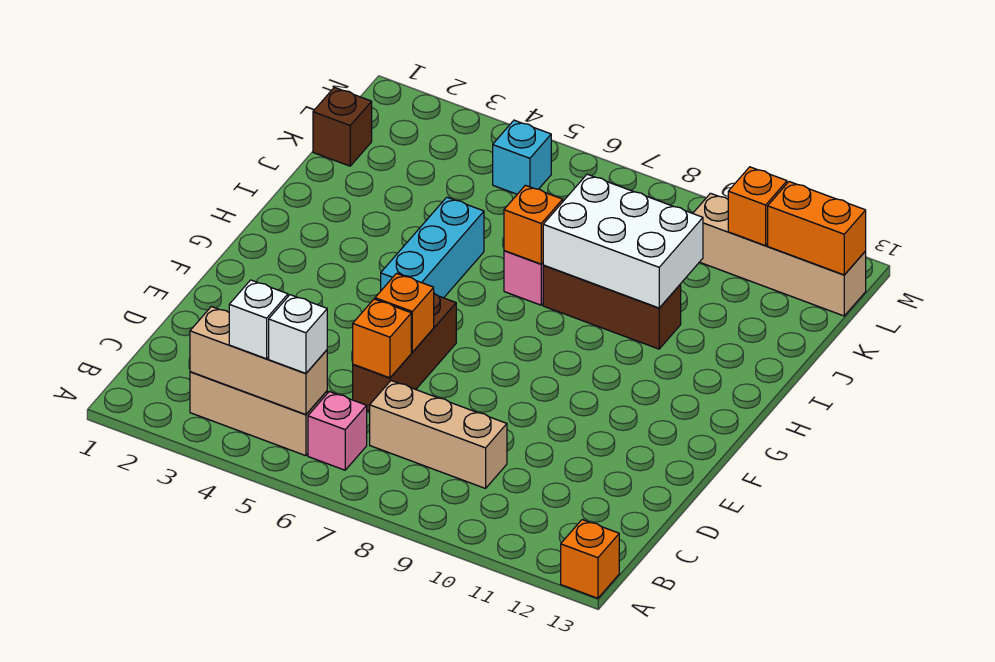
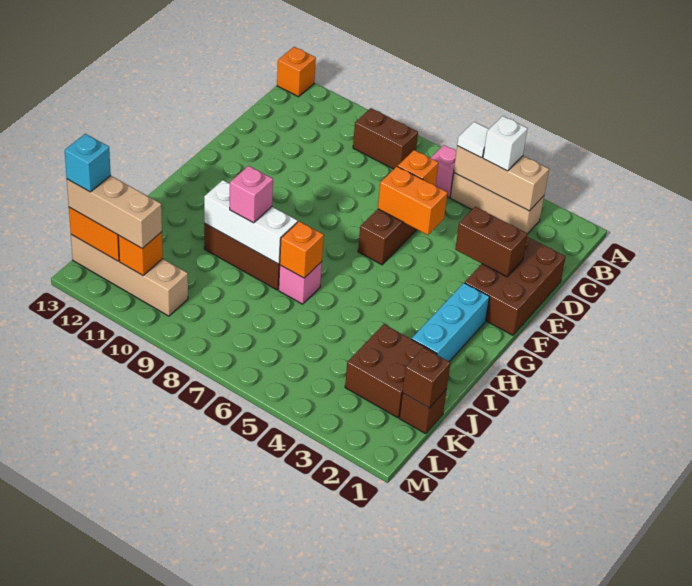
white 1x1 brick [269,295,327,374] -> white 1x1 tile [457,122,489,158]
none -> brown 1x2 brick [353,108,418,169]
tan 1x3 brick [370,381,507,488] -> tan 1x3 brick moved to [67,175,162,248]
none -> brown 2x3 brick [465,237,566,335]
none -> brown 1x2 brick [455,207,527,277]
orange 1x1 brick [375,273,434,352] -> orange 1x2 brick [378,166,447,235]
cyan 1x3 brick [381,197,484,298] -> cyan 1x3 brick moved to [412,283,489,361]
white 2x3 brick [543,174,703,308] -> white 1x3 brick [204,180,298,264]
none -> pink 1x1 brick [230,166,273,223]
none -> brown 2x2 brick [345,324,437,418]
none -> brown 1x1 brick [403,348,450,408]
cyan 1x1 brick [493,120,551,194] -> cyan 1x1 brick moved to [65,134,111,192]

